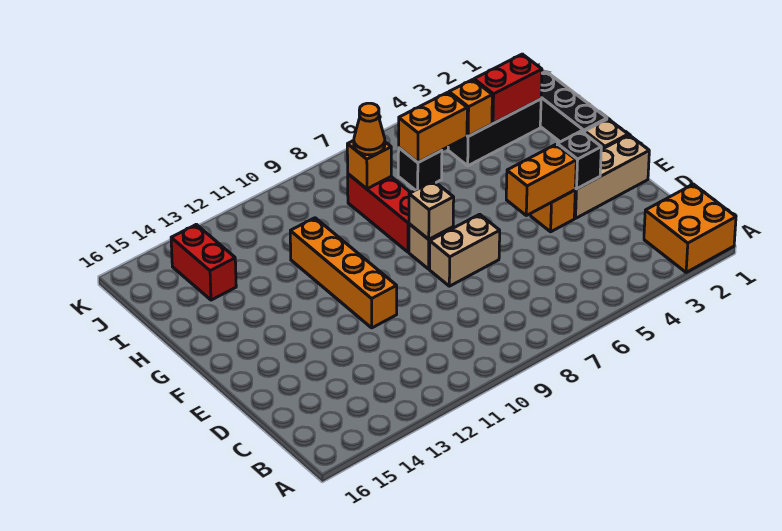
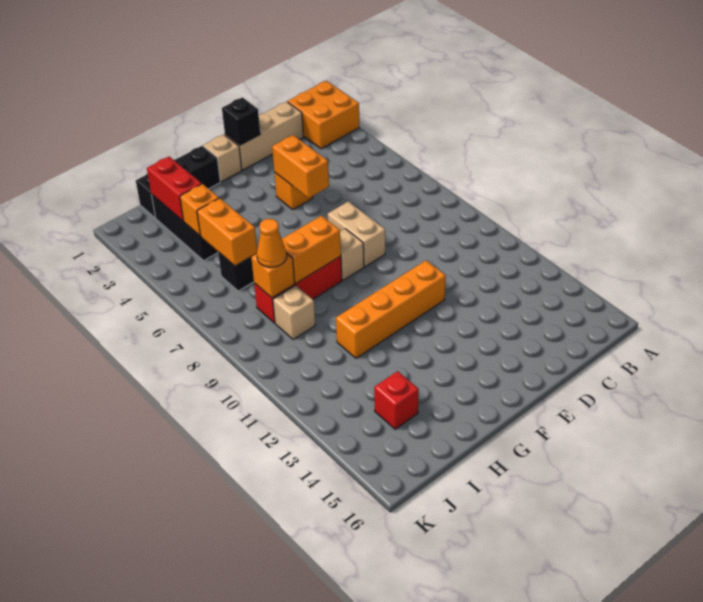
tan 1x3 brick [574,135,649,218] -> tan 1x3 brick turned to [225,102,304,170]
black 1x1 brick [557,131,601,189] -> black 1x1 brick moved to [222,97,260,145]
tan 1x1 brick [409,181,454,239] -> tan 1x1 brick moved to [273,285,315,340]
none -> orange 1x2 brick [282,216,341,283]
red 1x2 brick [171,224,236,300] -> red 1x1 brick [374,371,419,429]

